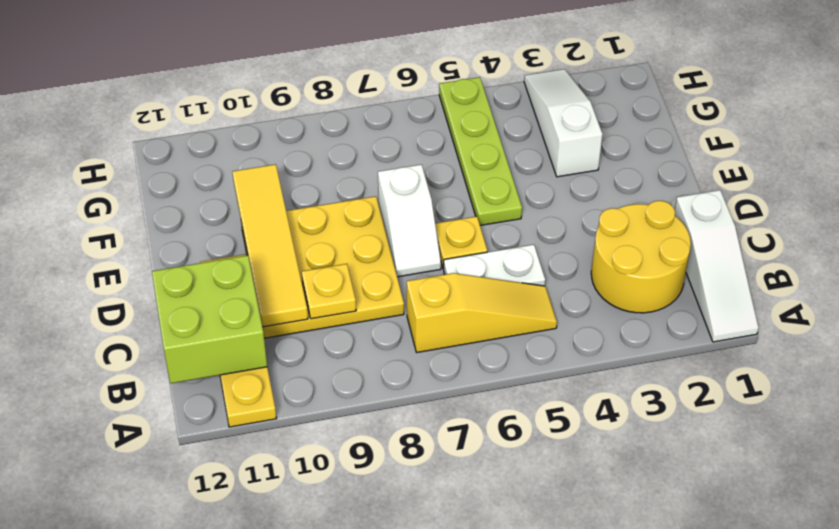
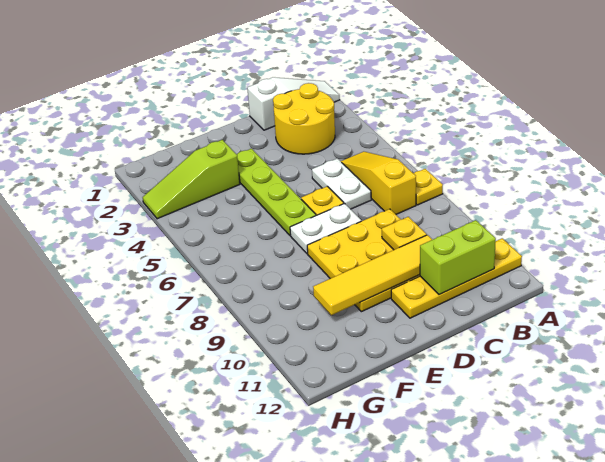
none -> yellow 1x1 plate [414,169,443,205]
lime 2x2 brick [152,255,267,383] -> lime 1x2 brick [420,220,496,295]
white 1x2 slope [378,165,441,277] -> white 1x2 plate [290,204,361,254]
lime 1x4 plate [439,77,522,225] -> lime 1x4 plate turned to [237,149,316,235]
white 1x3 slope [524,69,603,177] -> lime 1x3 slope [143,140,240,219]

